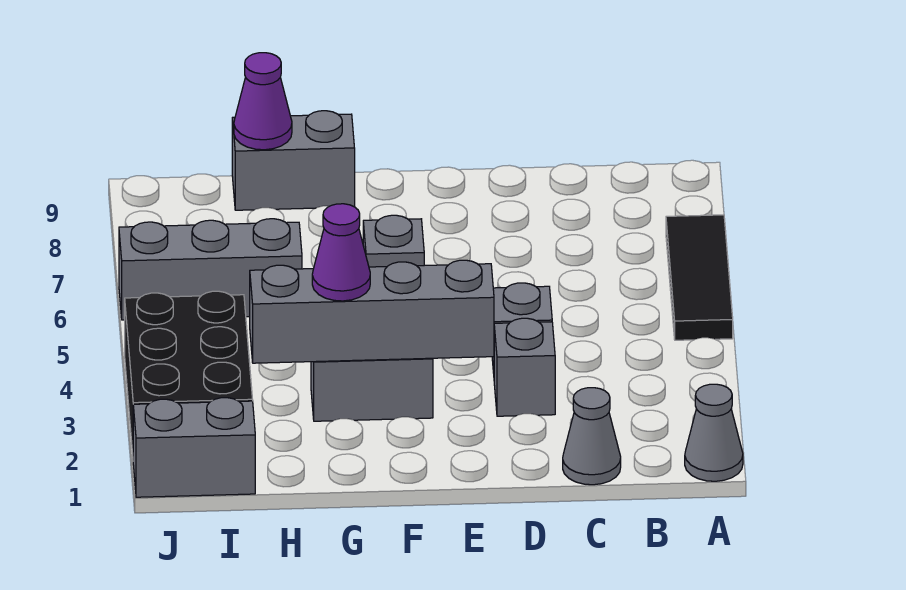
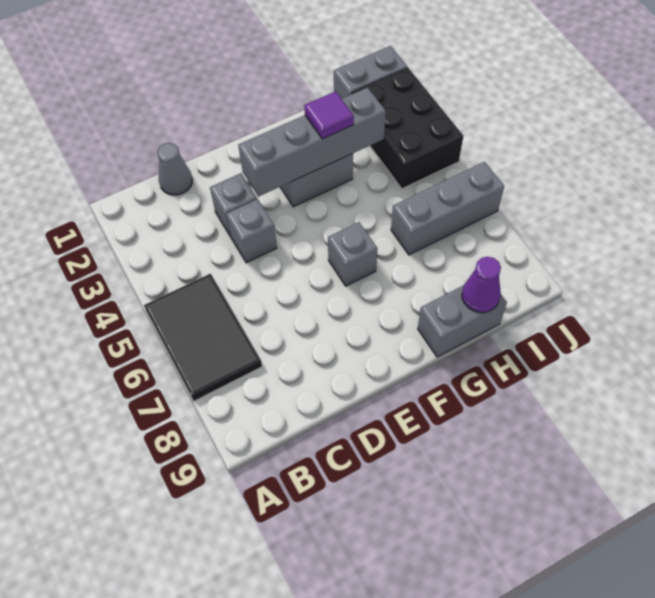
grey 1x1 cone [685,384,743,481] -> none
black 1x3 tile [666,215,733,340] -> black 2x3 tile [144,274,262,401]
purple 1x1 cone [312,204,370,301] -> purple 1x1 tile [304,91,354,139]

